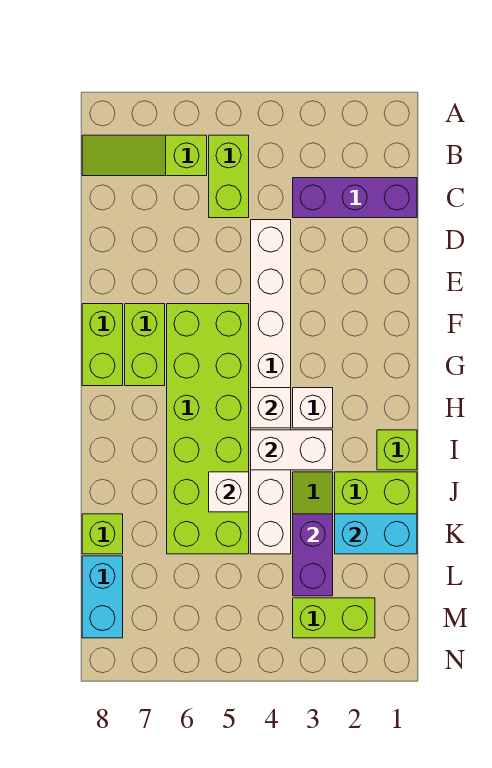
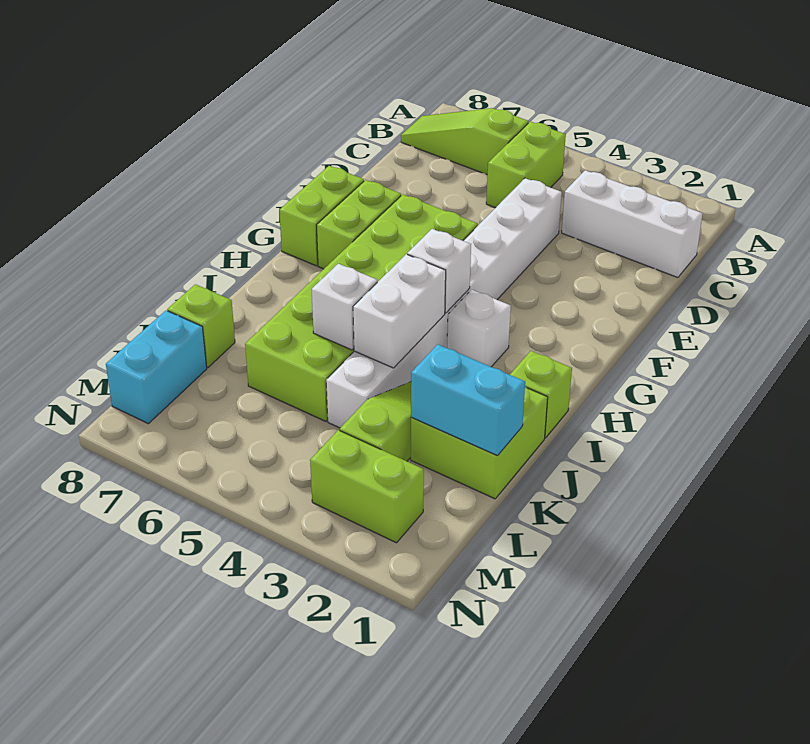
purple 1x3 brick [293,178,417,218] -> white 1x3 brick [562,170,703,278]
white 1x2 brick [251,430,333,470] -> white 1x2 brick turned to [353,254,446,368]
purple 1x2 brick [293,514,333,596] -> none

